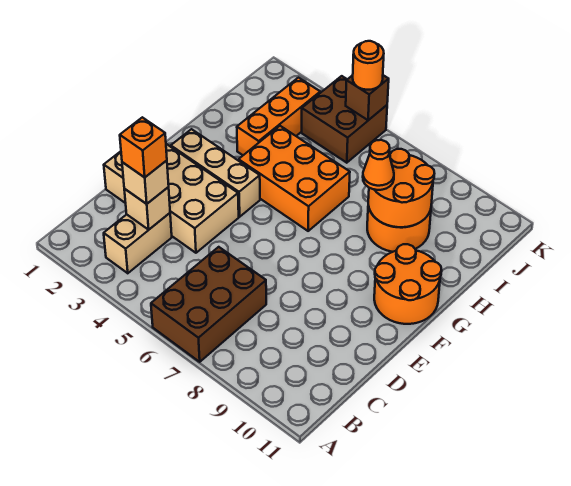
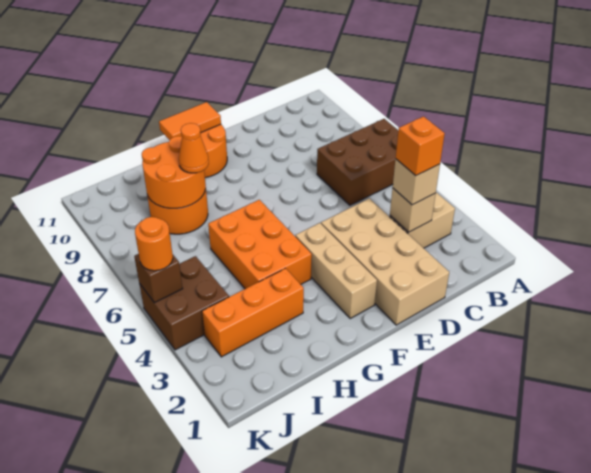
none -> orange 1x2 tile [159,102,221,140]

